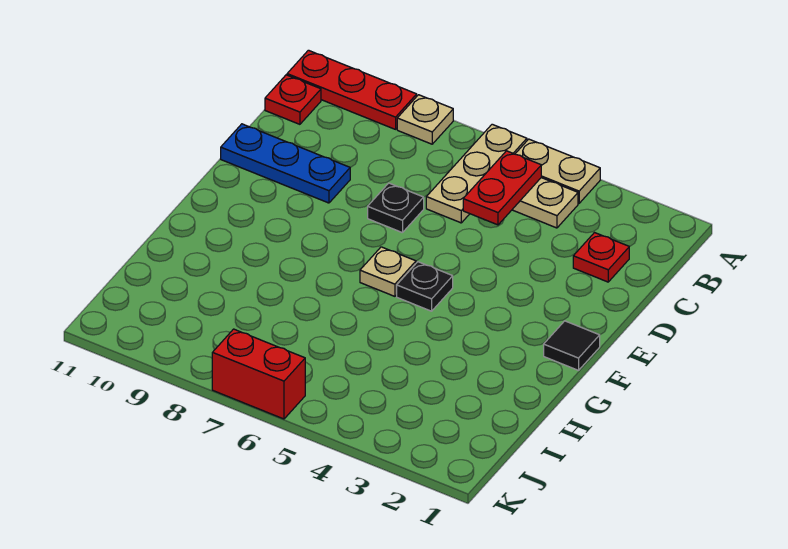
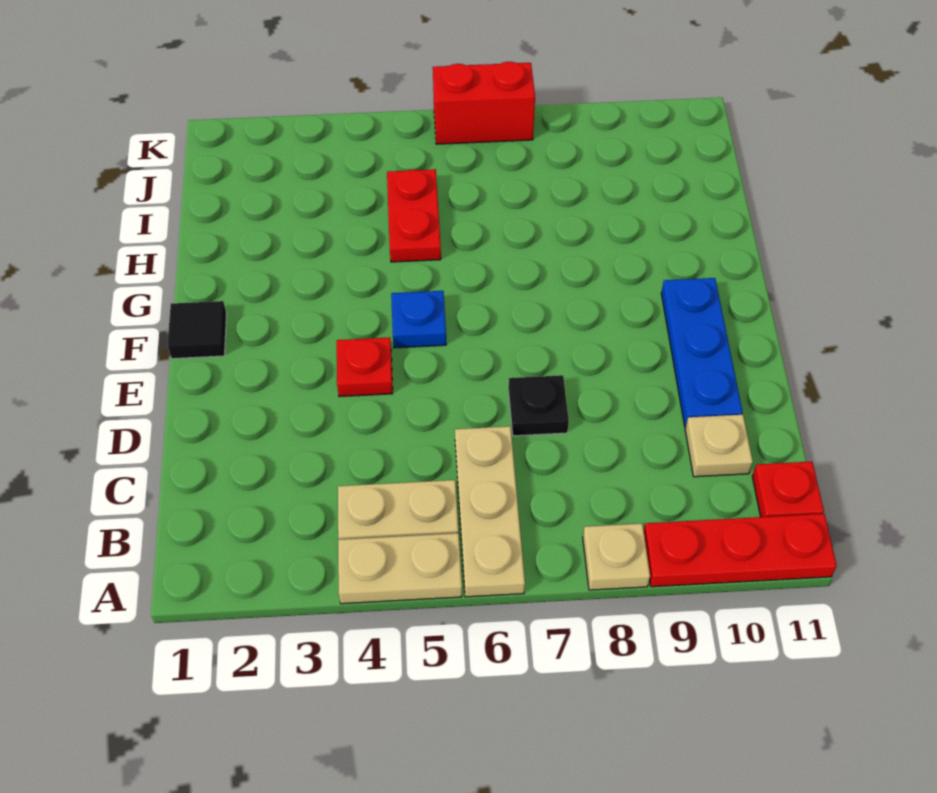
red 1x2 plate [463,151,541,225] -> red 1x2 plate moved to [387,169,441,262]
red 1x1 plate [573,233,629,282] -> red 1x1 plate moved to [337,337,393,397]
blue 1x3 plate [221,124,350,203] -> blue 1x3 plate turned to [661,278,743,427]
black 1x1 plate [397,262,453,311] -> blue 1x1 plate [391,291,446,348]
tan 1x1 plate [360,247,416,296] -> tan 1x1 plate moved to [685,415,753,477]

